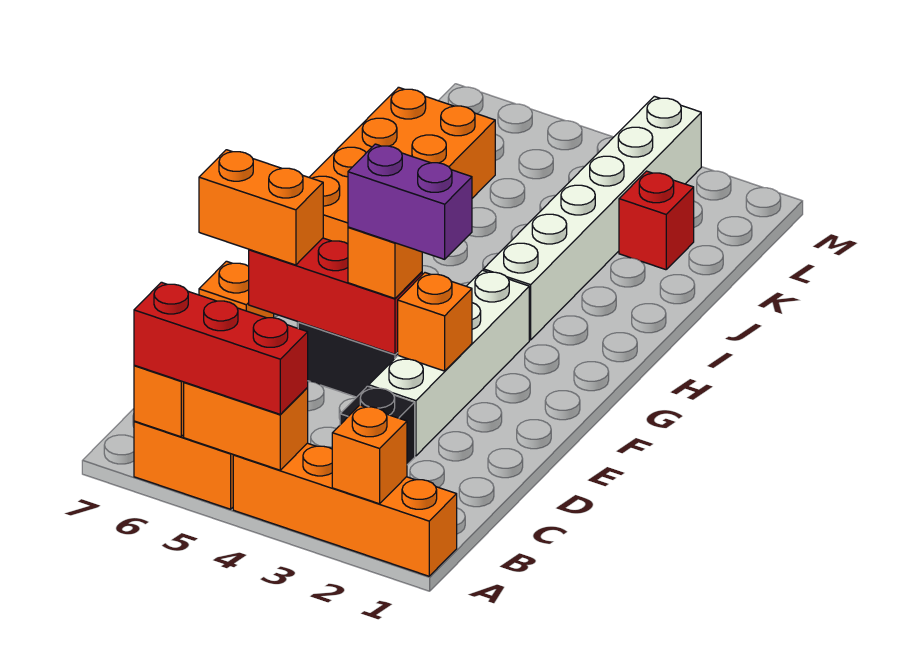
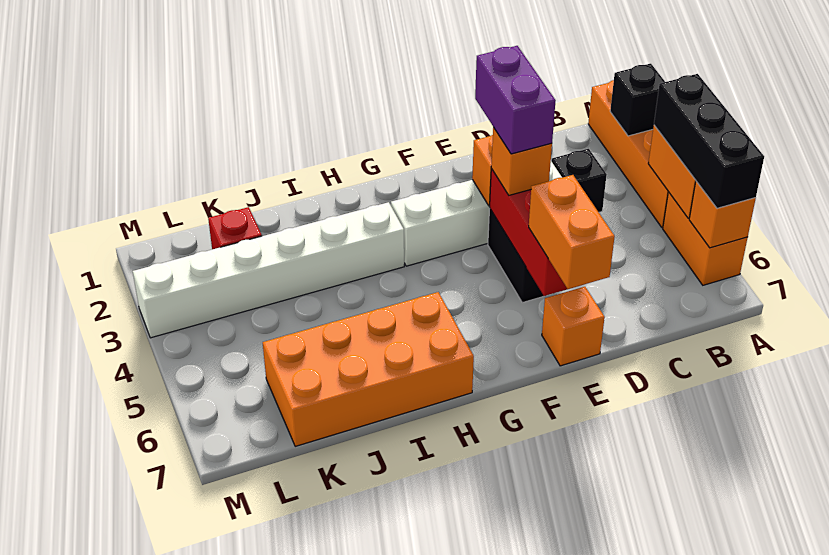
orange 1x1 brick [332,405,407,504] -> black 1x1 brick [610,64,665,136]
red 1x3 brick [134,282,308,415] -> black 1x3 brick [654,74,764,208]

